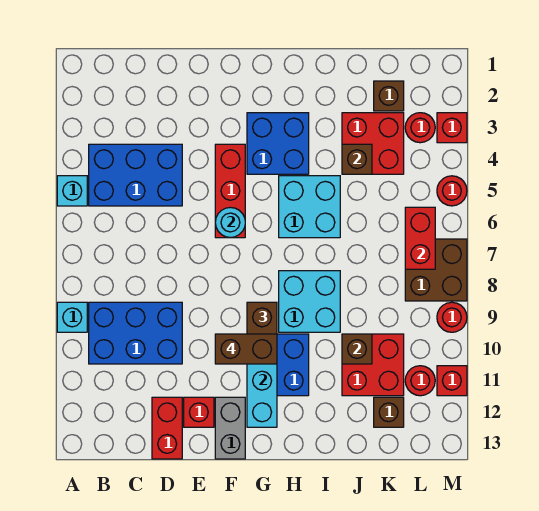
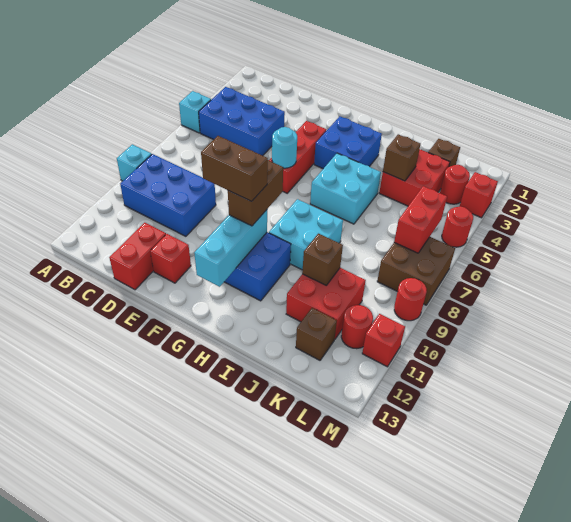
grey 1x2 brick [215,397,245,459] -> none

